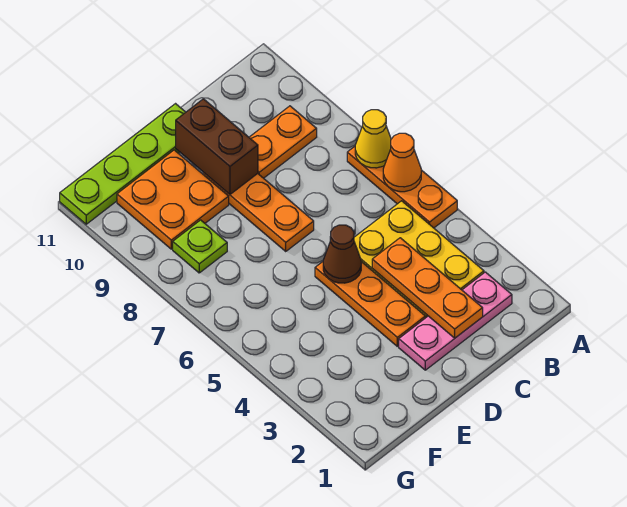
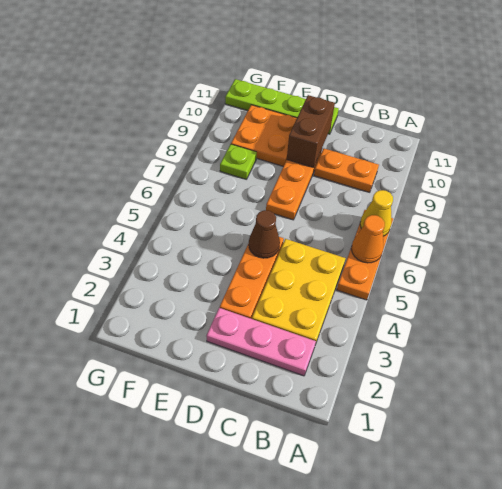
orange 1x3 plate [372,238,483,338] -> none

